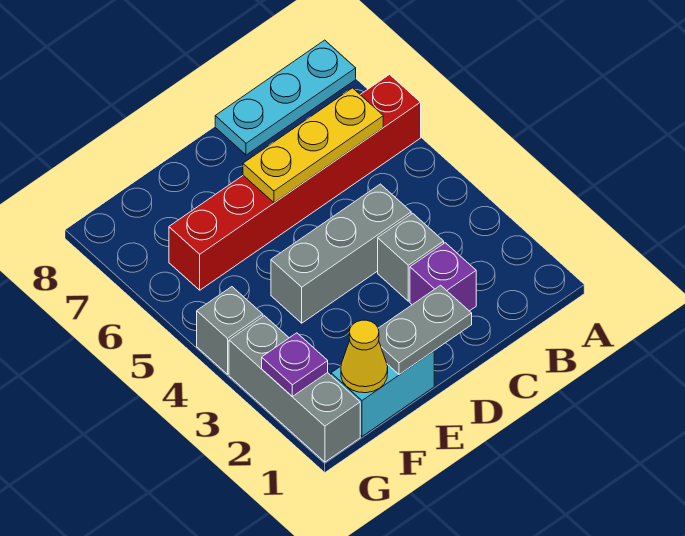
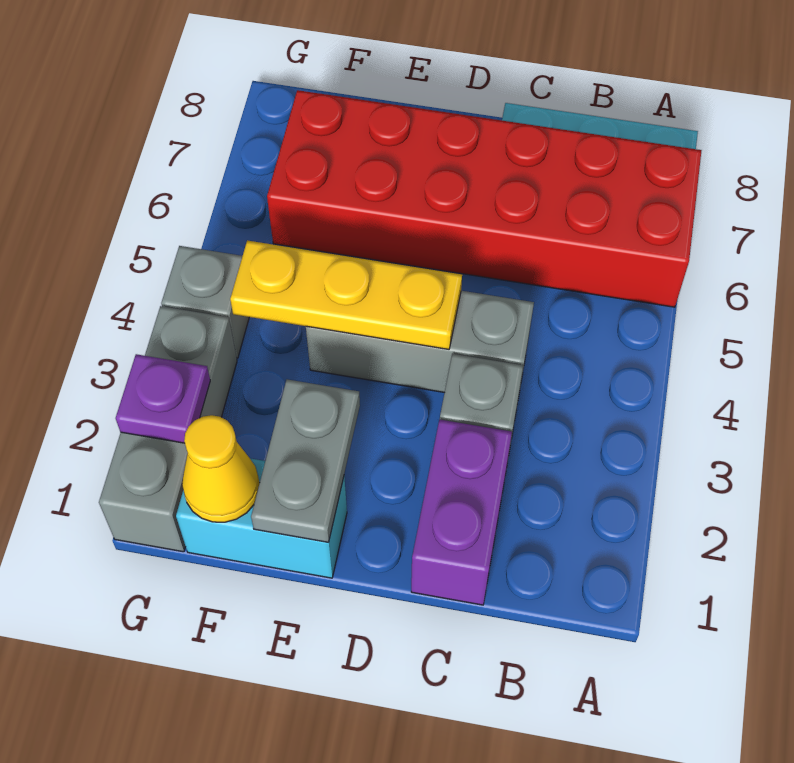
red 1x6 brick [169,74,421,290] -> red 2x6 brick [267,90,702,307]
yellow 1x3 plate [243,88,383,203] -> yellow 1x3 plate moved to [230,240,462,349]
purple 1x1 brick [410,243,476,311] -> purple 1x2 brick [411,420,512,605]
grey 1x2 plate [378,285,472,374] -> grey 1x2 plate turned to [251,379,360,542]

